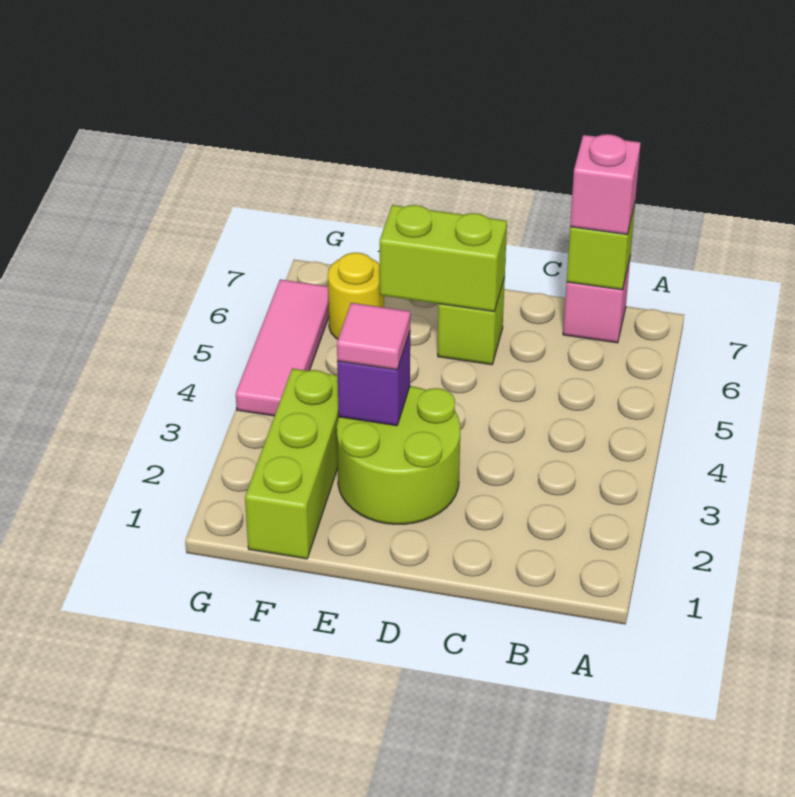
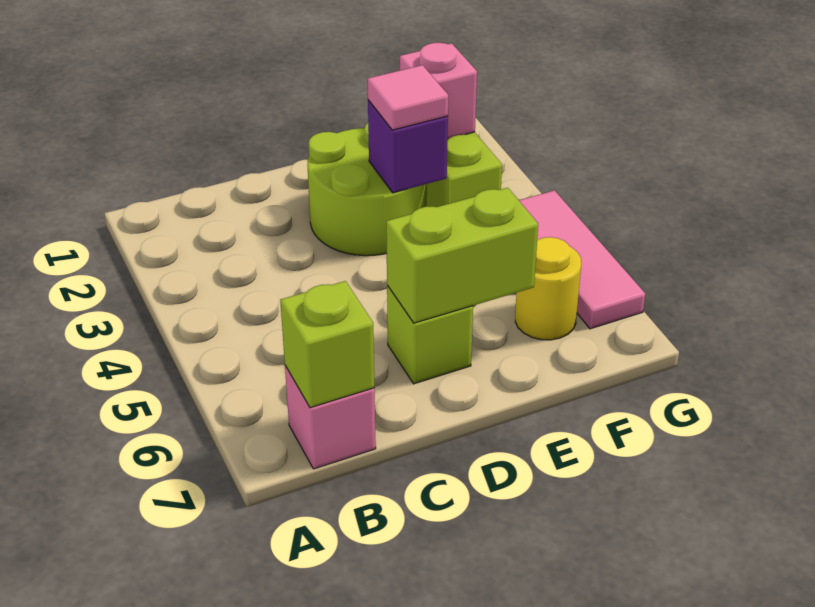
pink 1x1 brick [570,134,641,235] -> pink 1x1 brick moved to [400,43,477,139]

